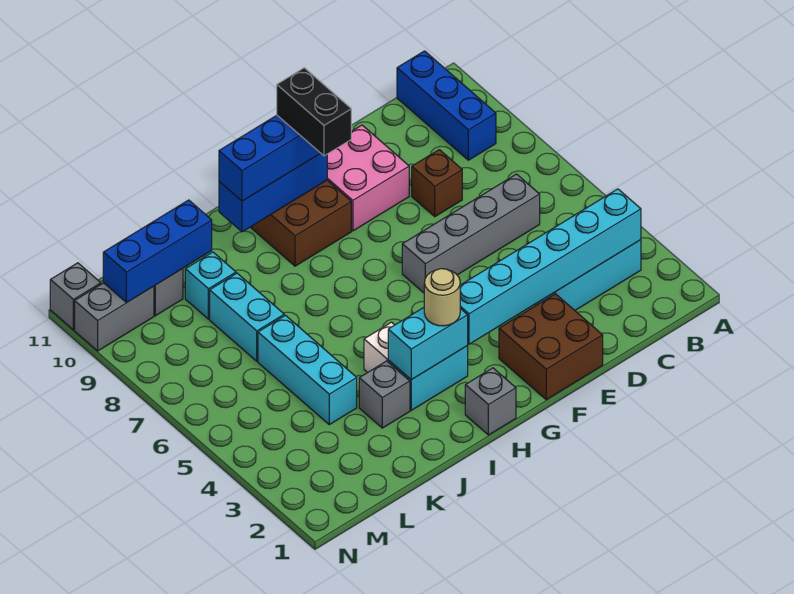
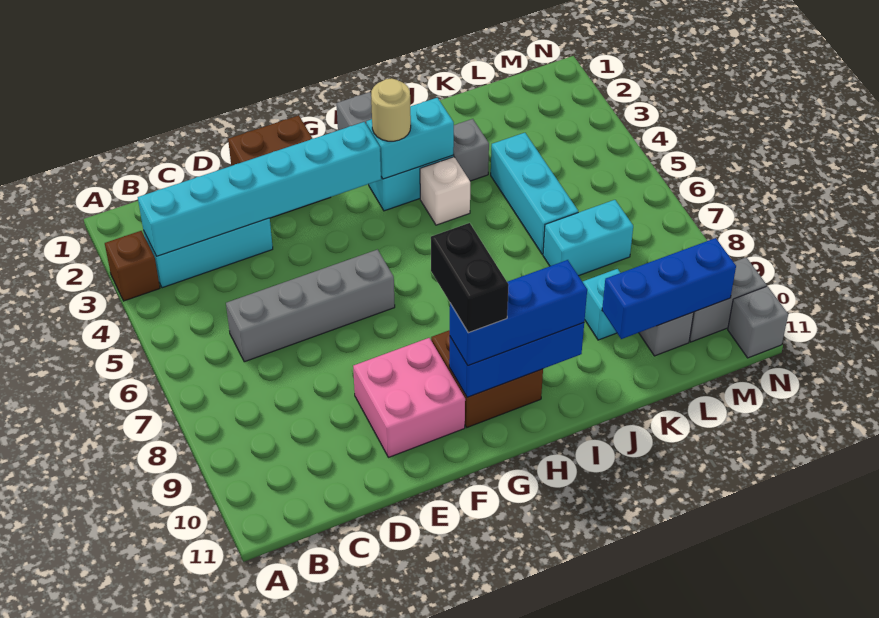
blue 1x3 brick [397,51,496,160] -> none
brown 1x1 brick [412,150,462,217] -> brown 1x1 brick moved to [105,231,160,301]
cyan 1x2 brick [210,273,284,361] -> cyan 1x2 brick turned to [543,200,633,276]

